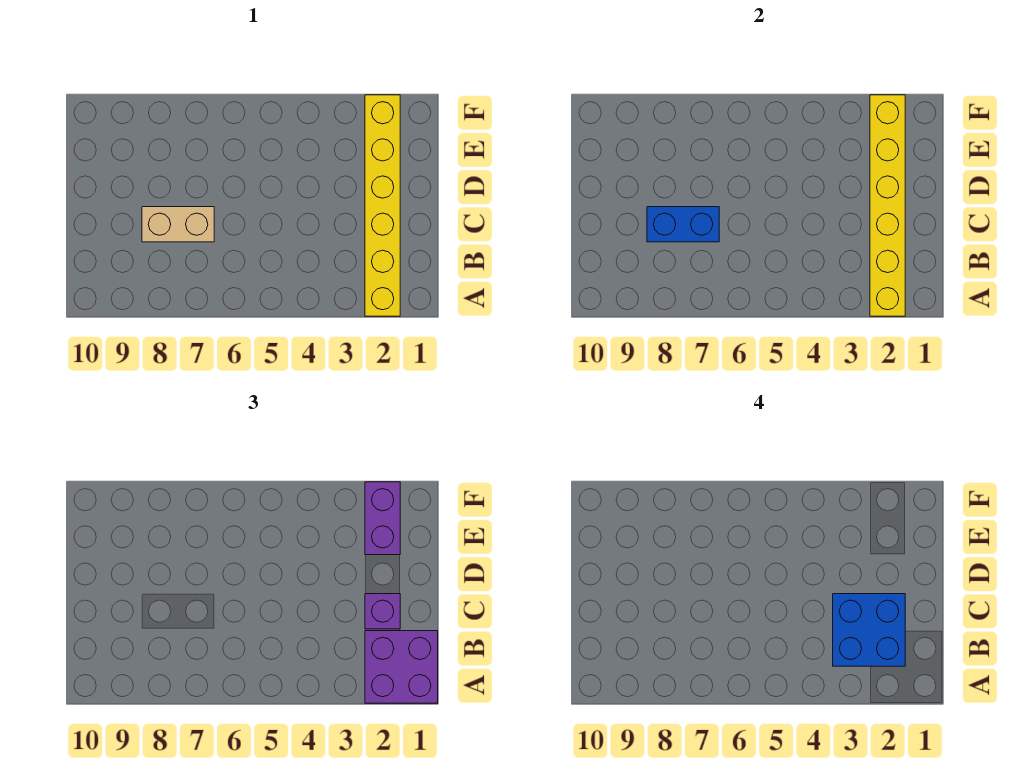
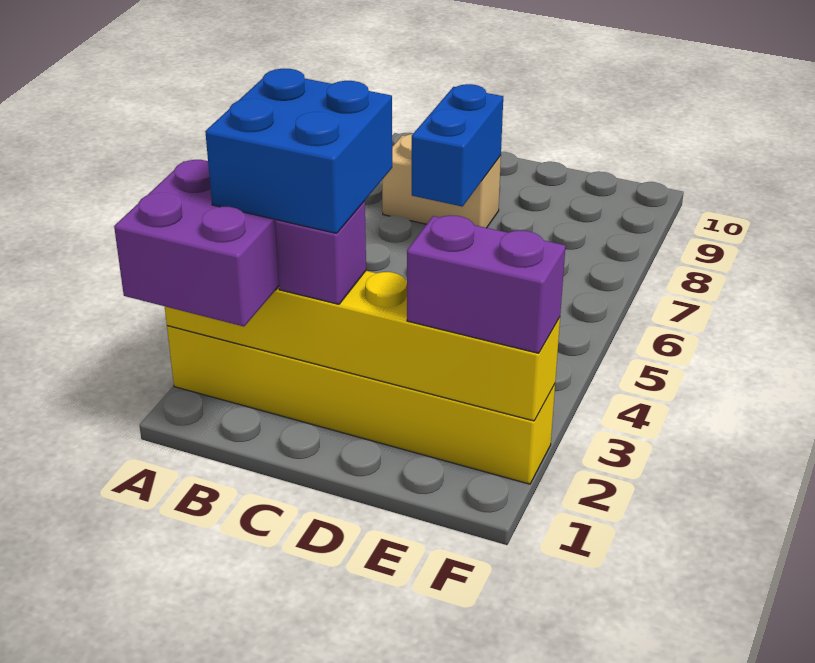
tan 1x2 brick [142,207,214,242] -> tan 1x2 brick turned to [382,134,501,228]

